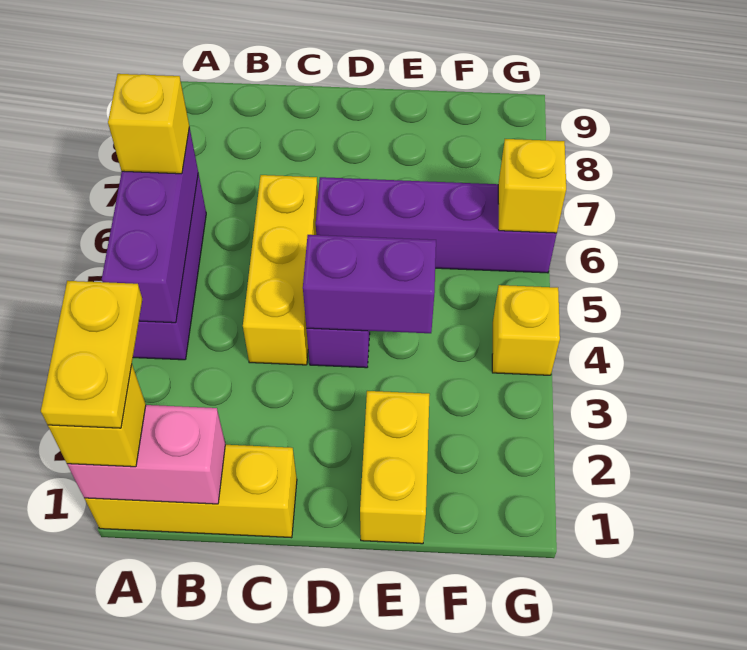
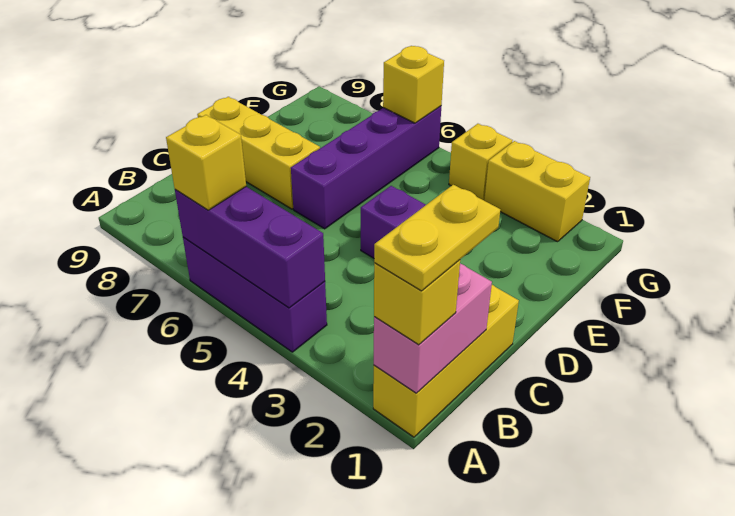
yellow 1x2 plate [41,281,142,428] -> yellow 1x2 plate turned to [374,185,500,291]
yellow 1x3 brick [243,175,318,365] -> yellow 1x3 brick moved to [197,97,320,209]
purple 1x2 brick [303,235,436,333] -> none
yellow 1x2 brick [360,391,430,544] -> yellow 1x2 brick moved to [484,141,590,242]

